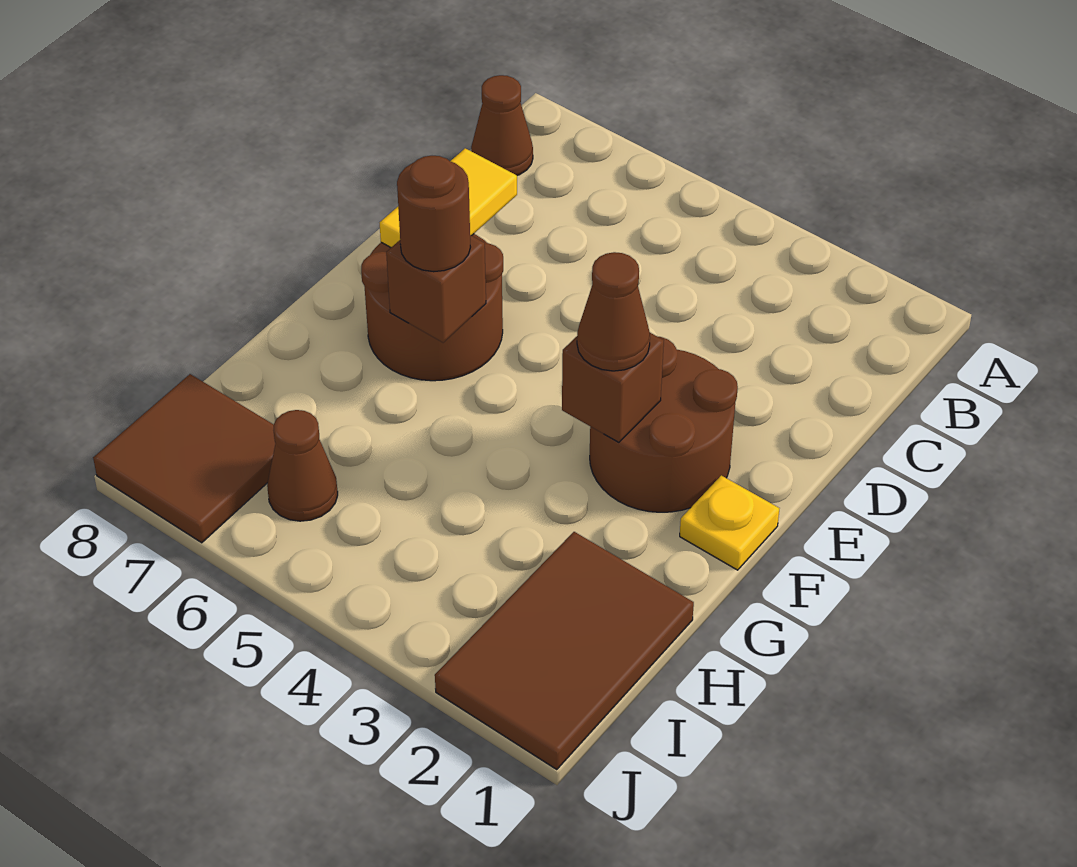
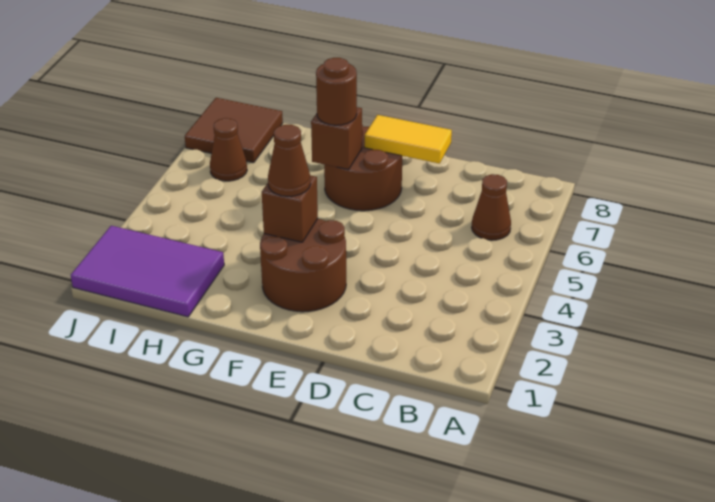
brown 1x1 cone [471,75,533,175] -> brown 1x1 cone moved to [472,174,511,240]
yellow 1x1 plate [680,475,779,570] -> none
brown 2x3 tile [435,532,694,770] -> purple 2x3 tile [71,226,224,317]

